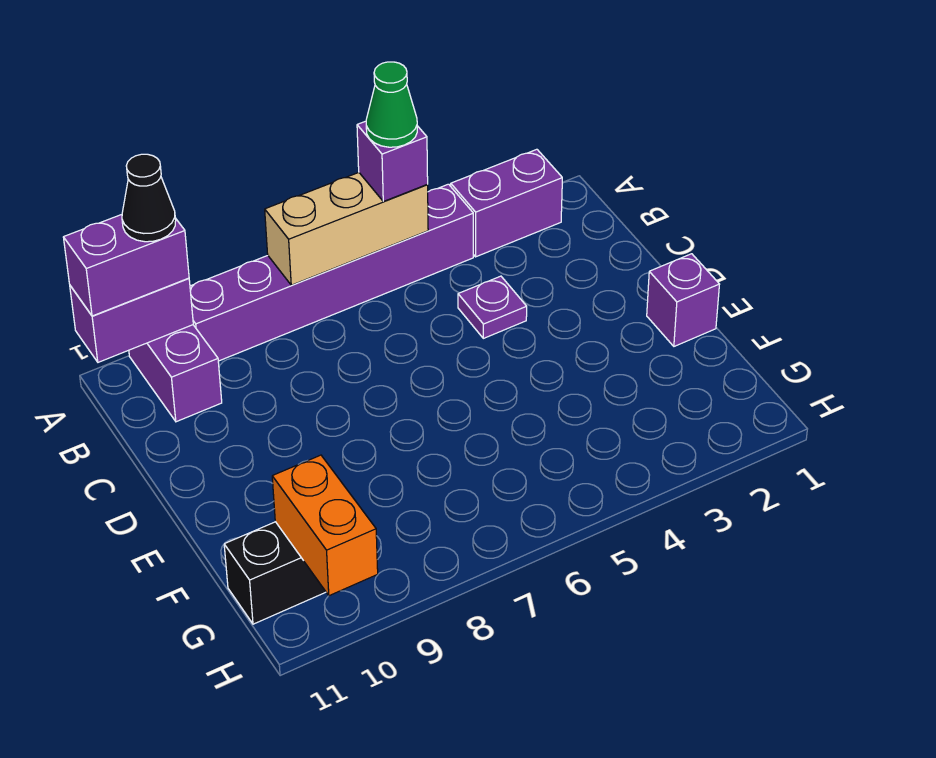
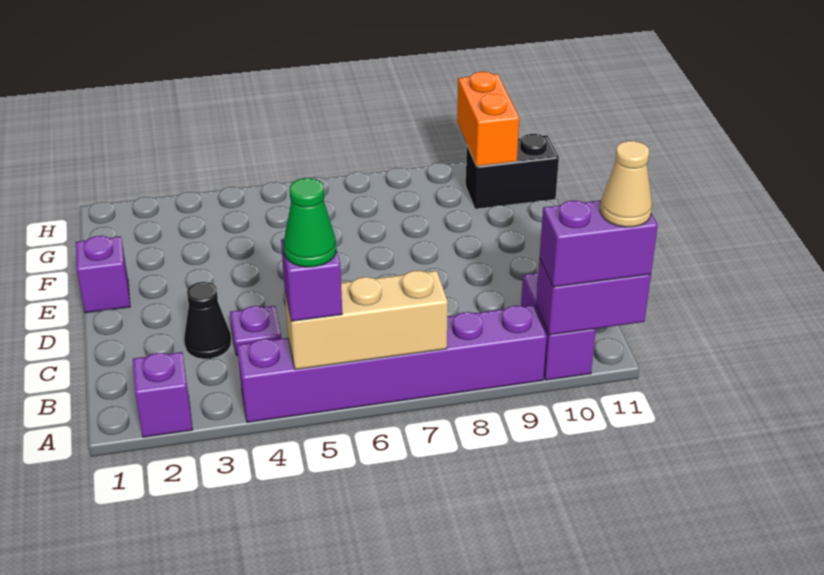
purple 1x2 brick [451,149,562,257] -> purple 1x1 brick [133,352,192,437]
black 1x1 cone [122,154,176,242] -> black 1x1 cone moved to [184,282,231,359]
none -> tan 1x1 cone [600,141,652,227]

